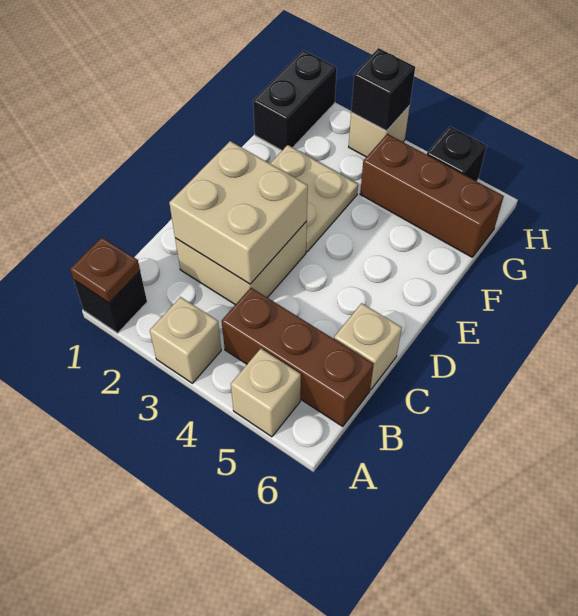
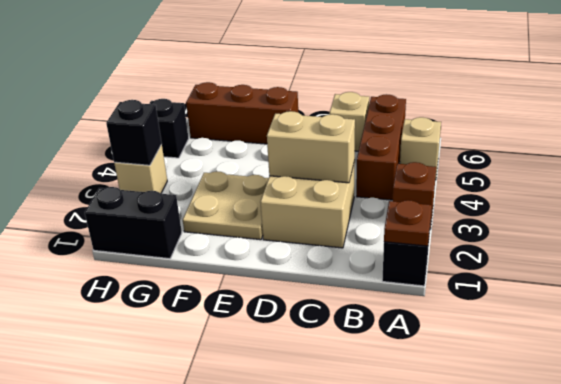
tan 1x1 brick [150,297,221,383] -> brown 1x1 brick [393,162,436,229]
tan 2x2 brick [169,141,308,284] -> tan 1x2 brick [267,111,355,183]
brown 1x3 brick [360,134,504,257] -> brown 1x3 brick turned to [186,82,298,144]

